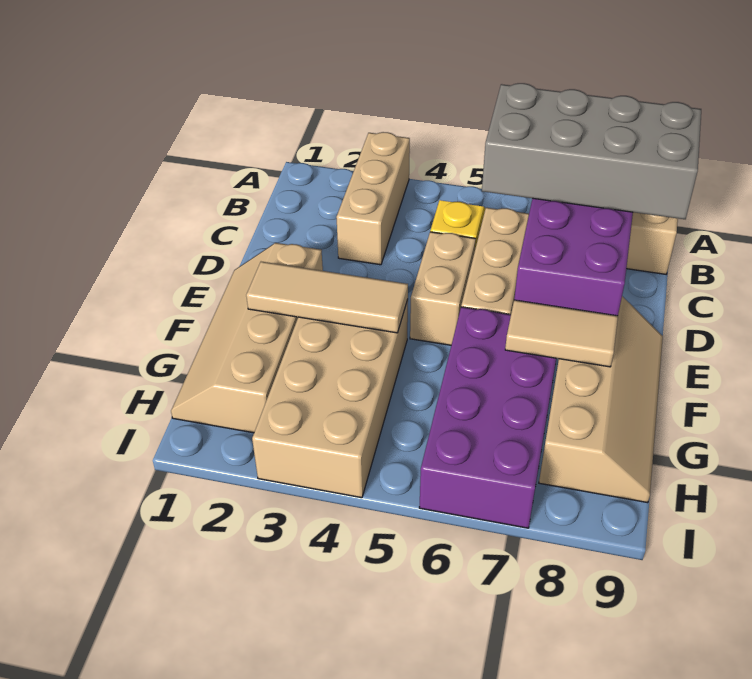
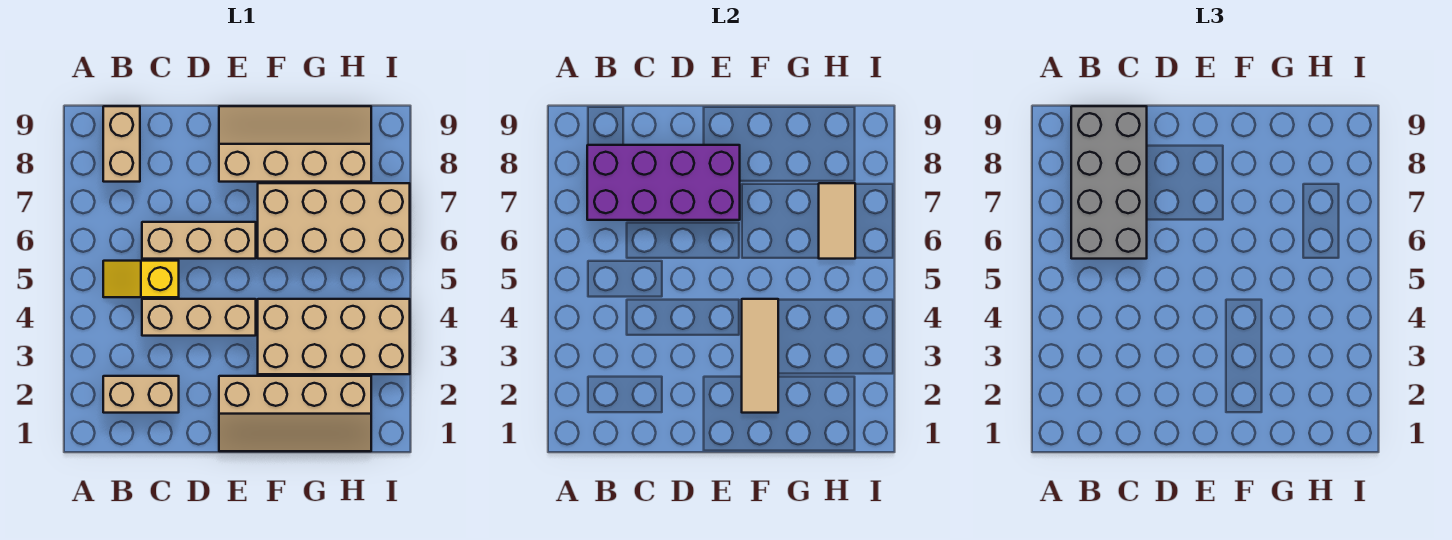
tan 1x3 brick [336,132,410,265] -> tan 1x3 brick moved to [142,299,256,336]
tan 1x2 brick [410,232,476,345] -> tan 1x2 brick moved to [103,376,179,413]
purple 2x4 brick [419,307,556,528] -> tan 2x4 brick [258,183,410,259]
tan 1x2 tile [505,300,618,367] -> tan 1x2 tile moved to [819,183,855,259]

